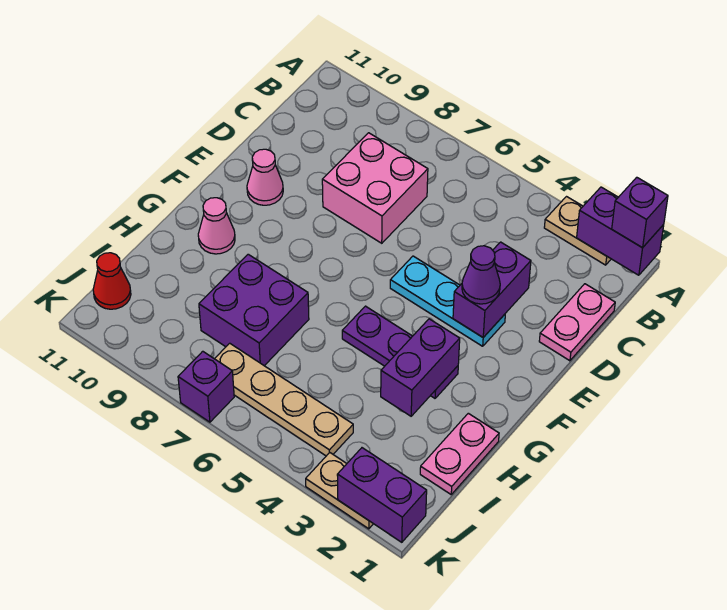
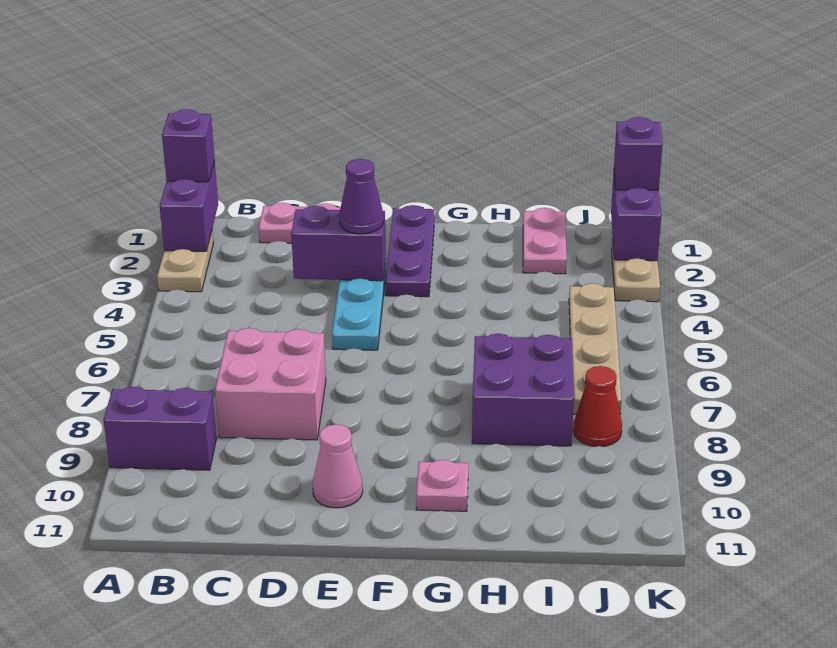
purple 1x3 plate [342,306,458,398] -> purple 1x3 plate moved to [385,205,434,297]
purple 1x2 brick [381,319,460,416] -> purple 1x2 brick moved to [103,387,216,470]
pink 1x1 cone [198,198,235,254] -> pink 1x1 plate [416,460,468,511]
pink 1x2 plate [420,413,499,494] -> pink 1x2 plate turned to [523,208,567,274]
red 1x1 cone [93,253,131,309] -> red 1x1 cone moved to [573,366,622,447]
purple 1x1 brick [178,351,234,422] -> purple 1x1 brick moved to [614,117,662,190]

